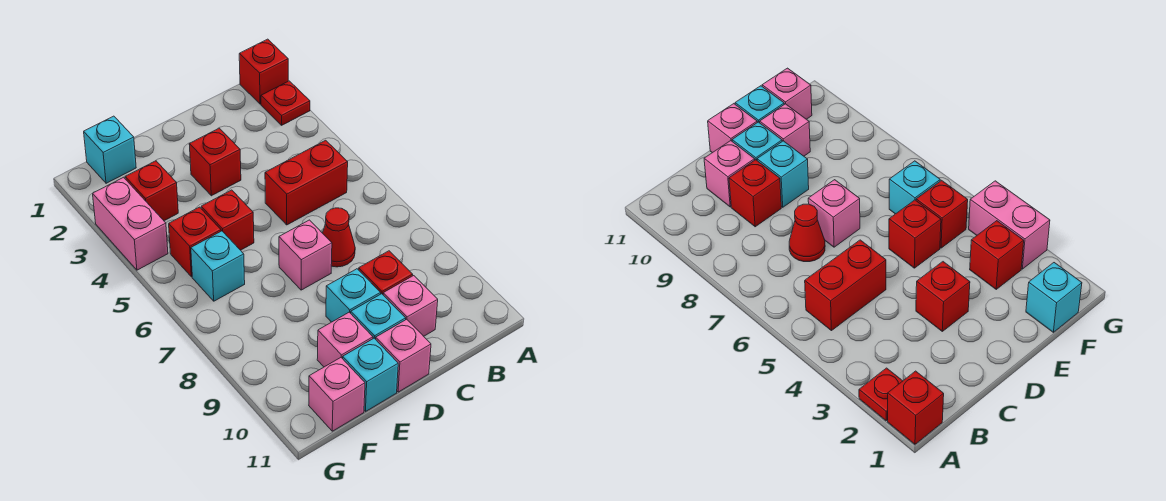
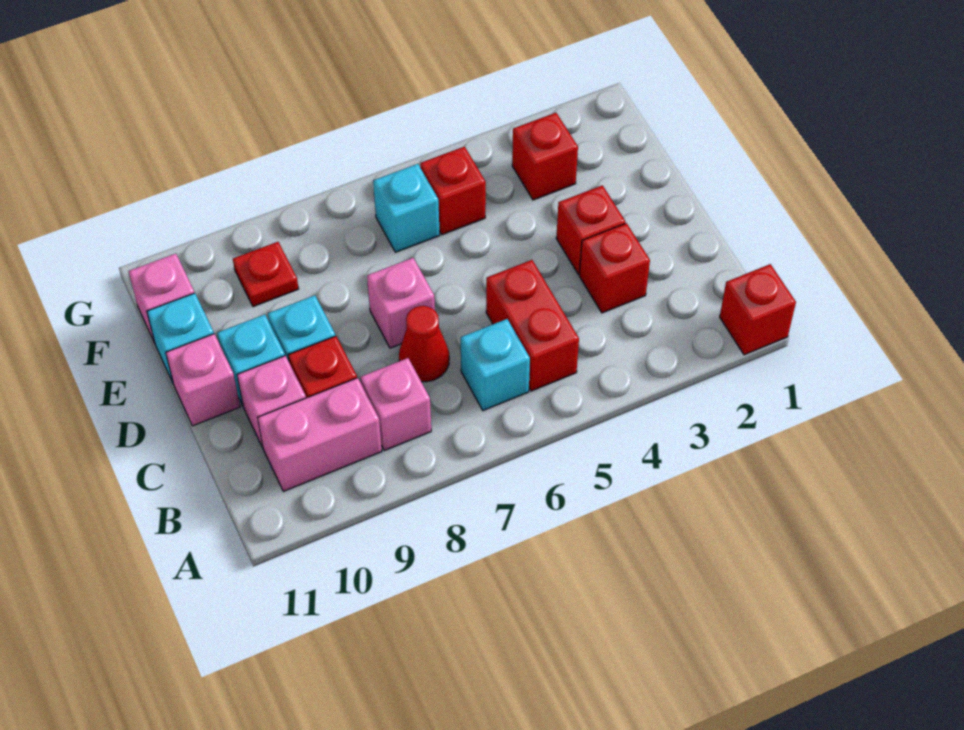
red 1x1 plate [261,81,310,125] -> red 1x1 plate moved to [233,242,299,307]
red 1x1 brick [201,190,254,250] -> red 1x1 brick moved to [579,223,650,313]
pink 1x1 brick [317,312,373,367] -> pink 1x1 brick moved to [360,358,431,451]
cyan 1x1 brick [84,116,136,183] -> cyan 1x1 brick moved to [461,319,530,411]
pink 1x2 brick [93,177,168,270] -> pink 1x2 brick moved to [258,378,382,491]

